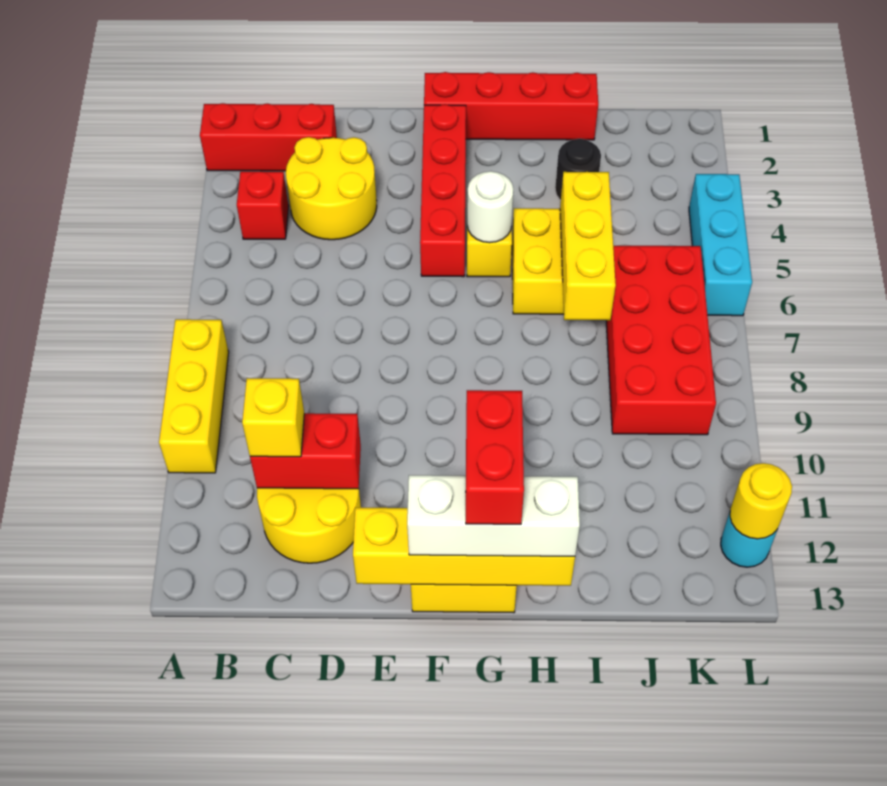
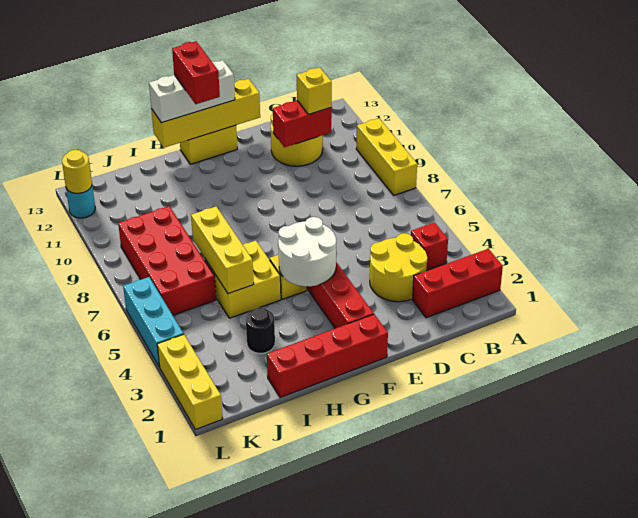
white 1x1 round brick [467,171,513,243] -> white 2x2 round brick [278,217,336,286]
none -> yellow 1x3 brick [157,334,222,430]

